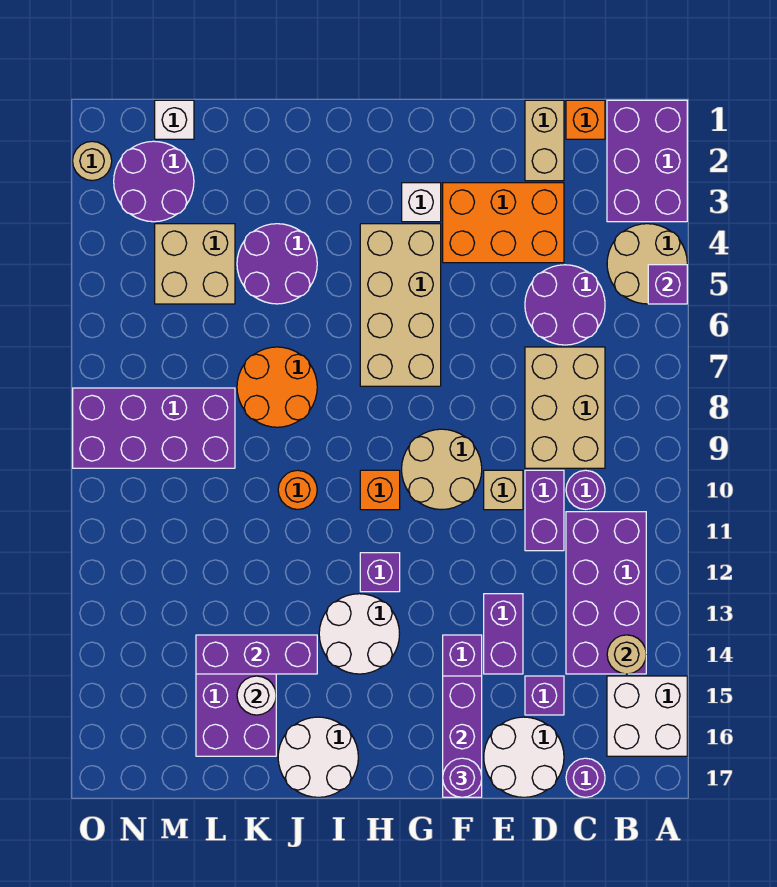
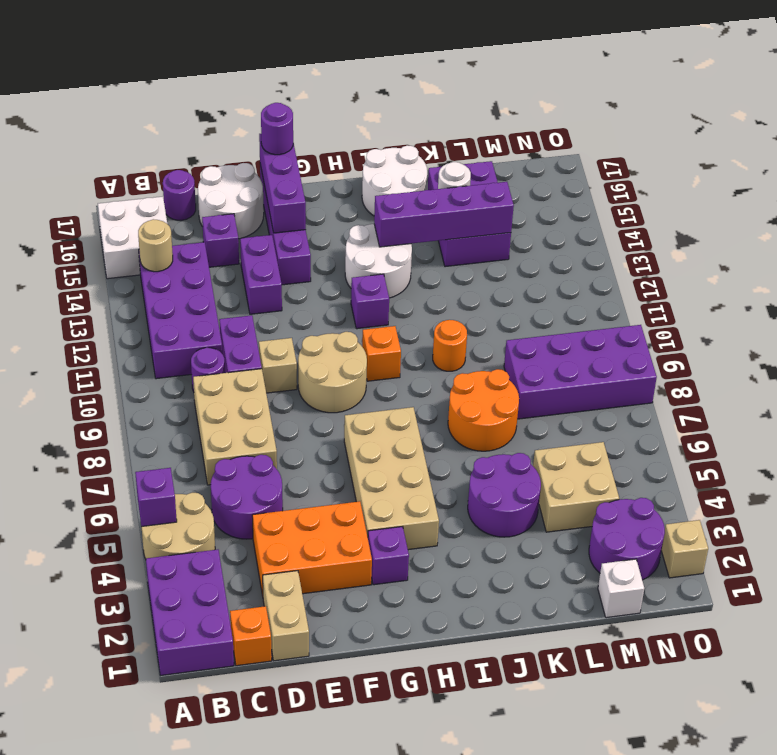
white 1x1 brick [402,183,441,222] -> purple 1x1 brick [368,527,409,585]
purple 1x3 brick [196,635,317,674] -> purple 1x4 brick [374,182,514,247]
tan 1x1 round brick [73,141,112,181] -> tan 1x1 brick [661,520,708,578]

